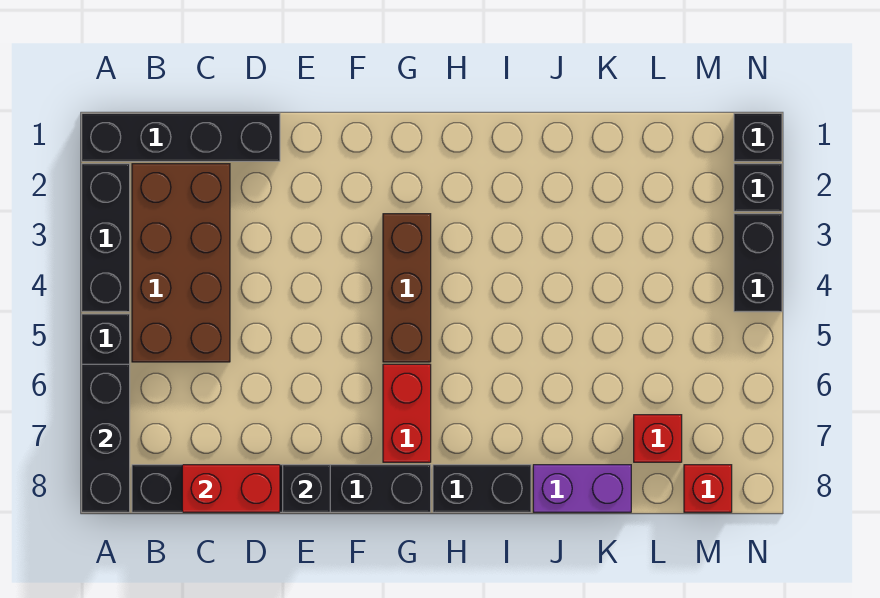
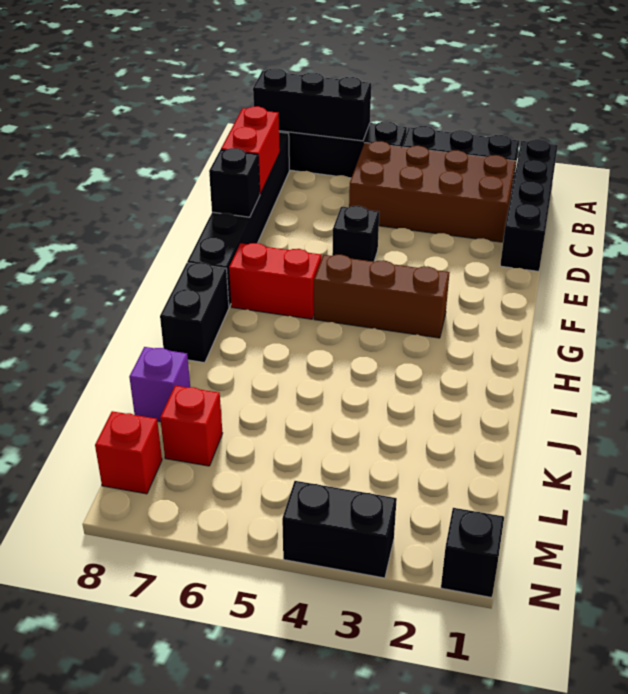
purple 1x2 brick [533,465,631,512] -> purple 1x1 brick [129,347,190,422]
black 1x1 brick [734,164,782,211] -> black 1x1 brick moved to [332,206,379,262]

